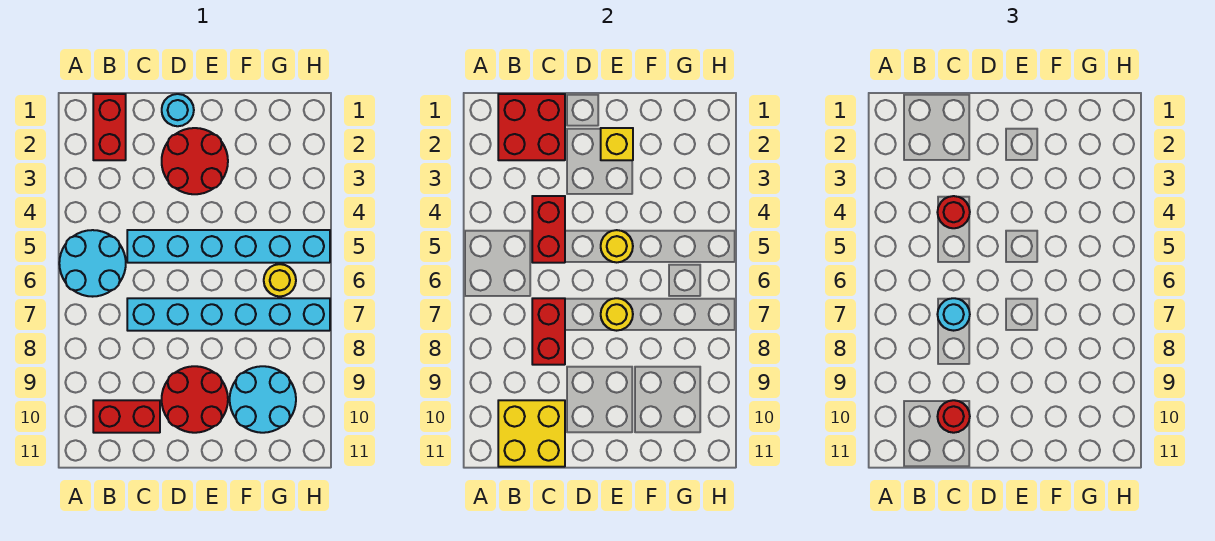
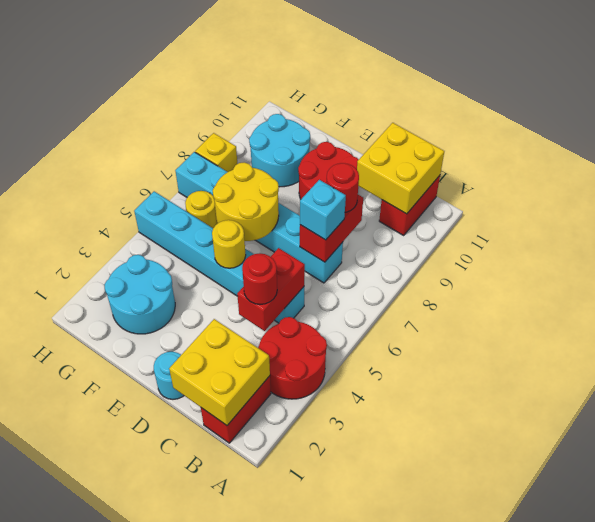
cyan 2x2 round brick [59,230,126,297] -> cyan 2x2 round brick moved to [104,255,175,334]
red 2x2 brick [498,94,565,160] -> yellow 2x2 brick [169,319,270,425]
red 1x2 brick [93,400,160,433] -> red 1x2 brick turned to [379,176,440,235]
cyan 1x1 round brick [937,298,970,331] -> cyan 1x1 brick [300,180,346,240]
red 1x1 round brick [938,400,970,433] -> red 1x1 round brick moved to [326,163,359,212]
red 2x2 round brick [162,128,228,194] -> red 2x2 round brick moved to [258,317,327,399]
yellow 1x1 brick [601,128,633,160] -> yellow 1x1 brick moved to [195,133,237,172]
yellow 1x1 round brick [601,298,633,331] -> yellow 2x2 round brick [213,162,279,241]

